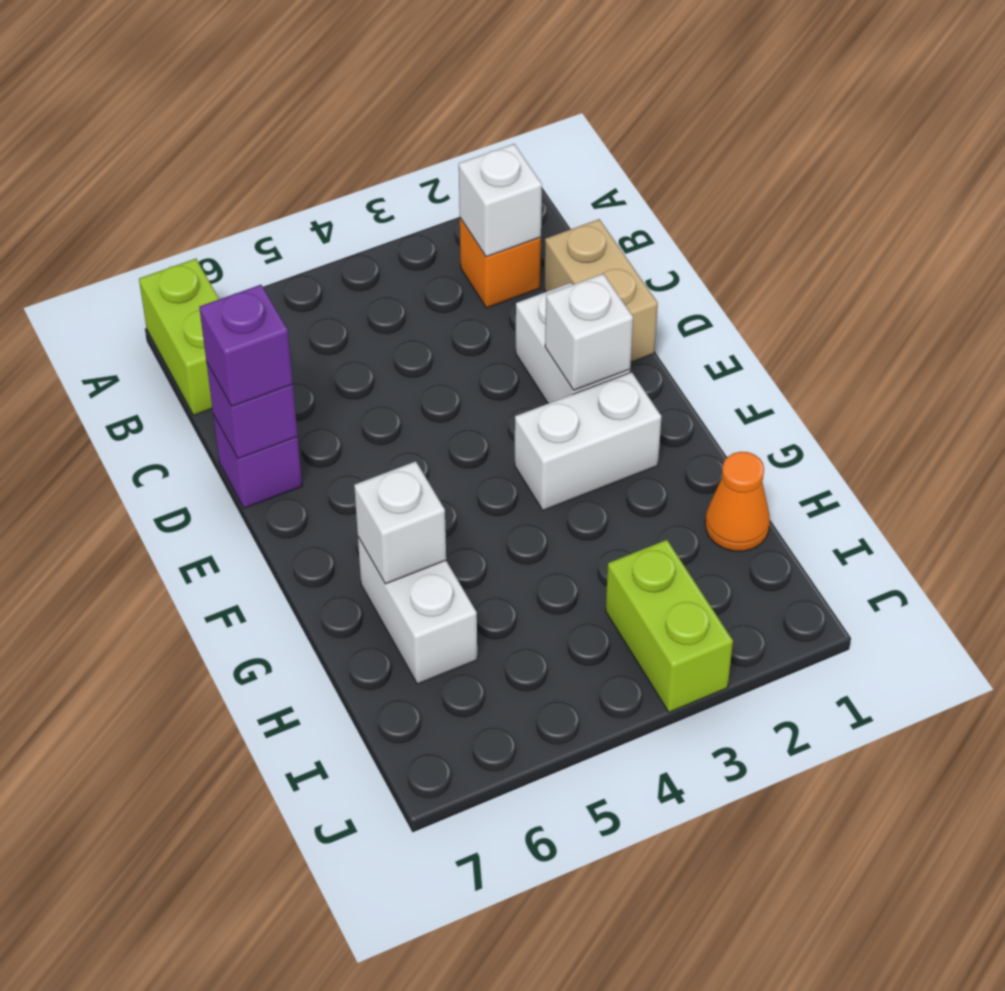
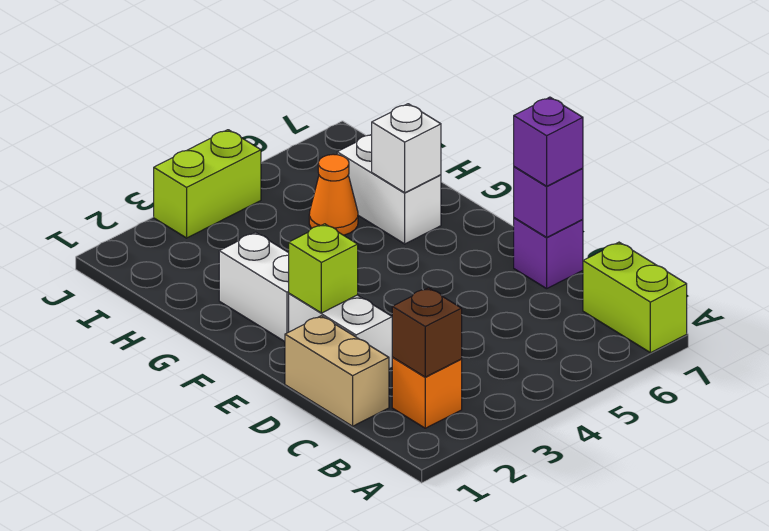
white 1x1 brick [459,144,542,257] -> brown 1x1 brick [392,288,462,377]
white 1x1 brick [545,274,633,390] -> lime 1x1 brick [289,224,358,313]
white 1x2 brick [515,372,661,510] -> white 1x2 brick turned to [219,232,289,342]
orange 1x1 cone [705,452,770,551] -> orange 1x1 cone moved to [309,154,358,235]
lime 1x2 brick [606,540,733,712] -> lime 1x2 brick turned to [154,130,261,238]

